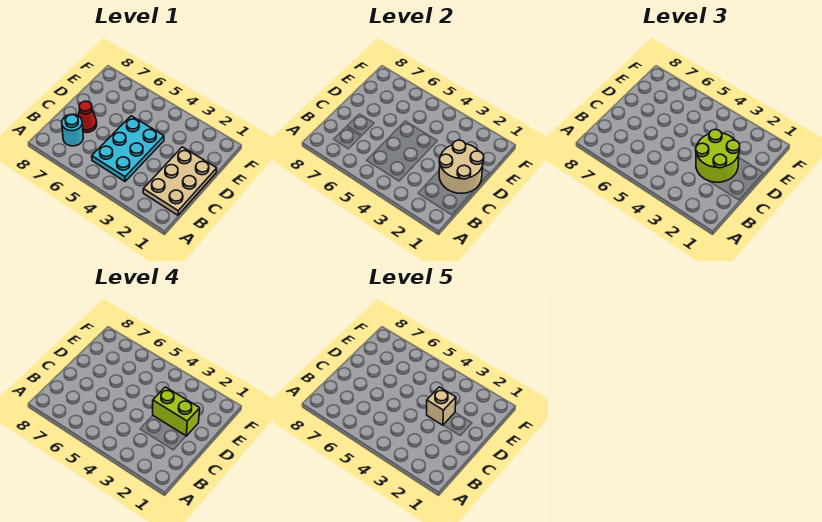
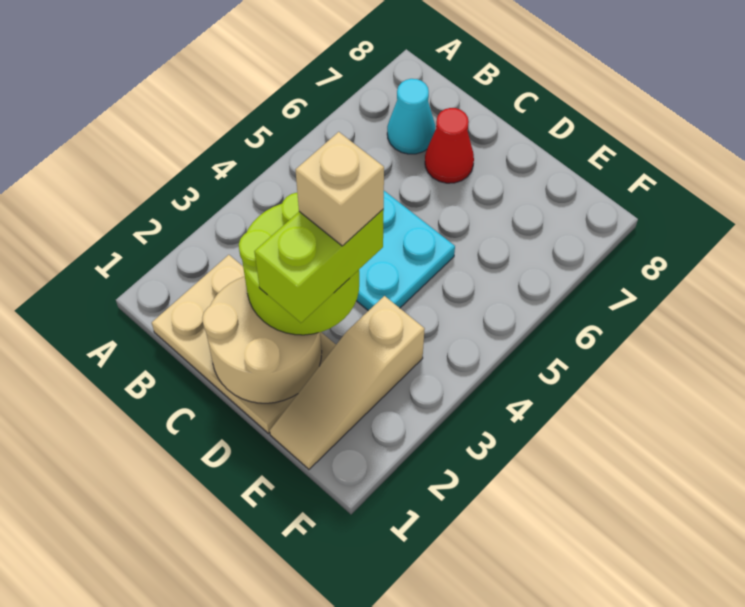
cyan 1x1 round brick [62,114,83,146] -> cyan 1x1 cone [387,79,435,154]
none -> tan 1x3 slope [270,296,425,469]

